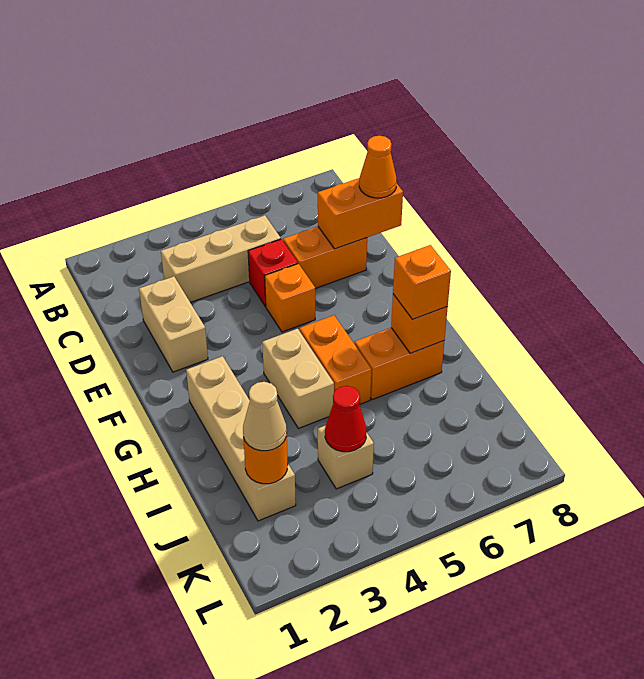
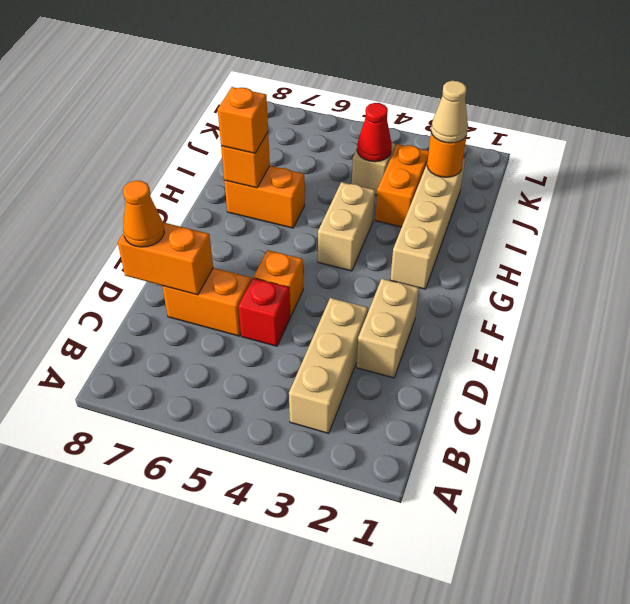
tan 1x3 brick [161,215,281,303] -> tan 1x3 brick turned to [289,298,368,434]
orange 1x2 brick [300,315,371,405] -> orange 1x2 brick moved to [375,144,429,227]

